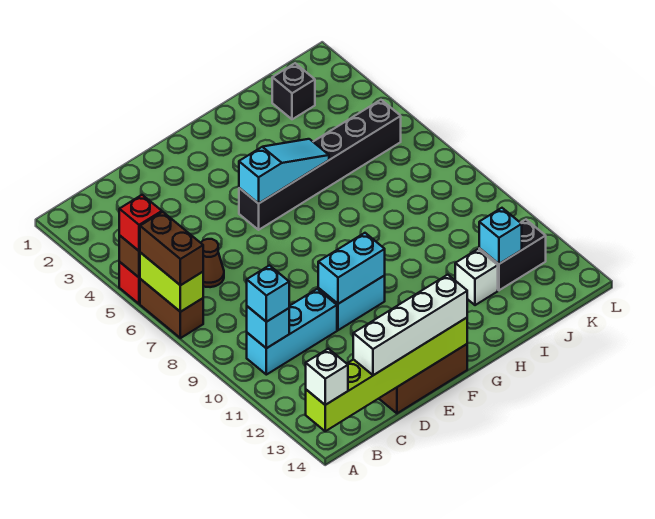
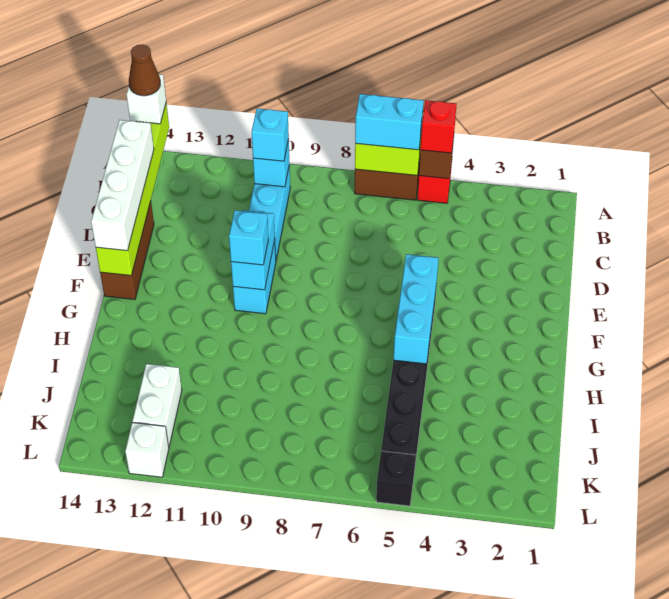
brown 1x2 brick [140,212,203,285] -> cyan 1x2 brick [355,94,424,150]
brown 1x1 cone [201,239,224,287] -> brown 1x1 cone moved to [129,44,160,96]
cyan 1x3 slope [239,139,329,204] -> cyan 1x3 brick [394,254,439,364]
white 1x1 brick [455,249,498,305] -> white 1x1 brick moved to [125,422,169,477]
black 1x1 brick [272,63,315,119] -> black 1x1 brick moved to [376,451,415,506]
black 1x2 brick [479,220,546,290] -> white 1x2 brick [133,364,182,446]
cyan 1x1 brick [479,208,522,264] -> cyan 1x1 brick moved to [229,210,268,265]

